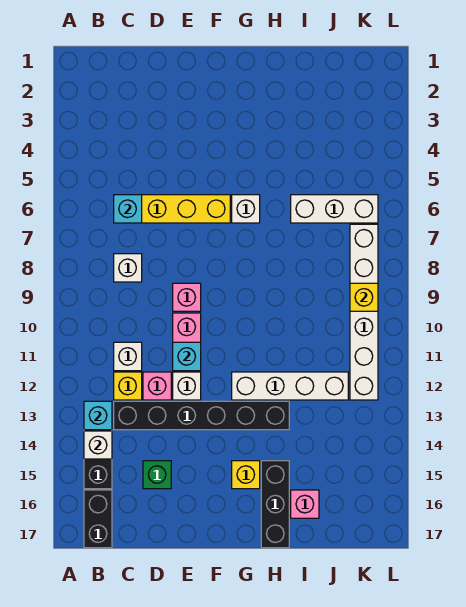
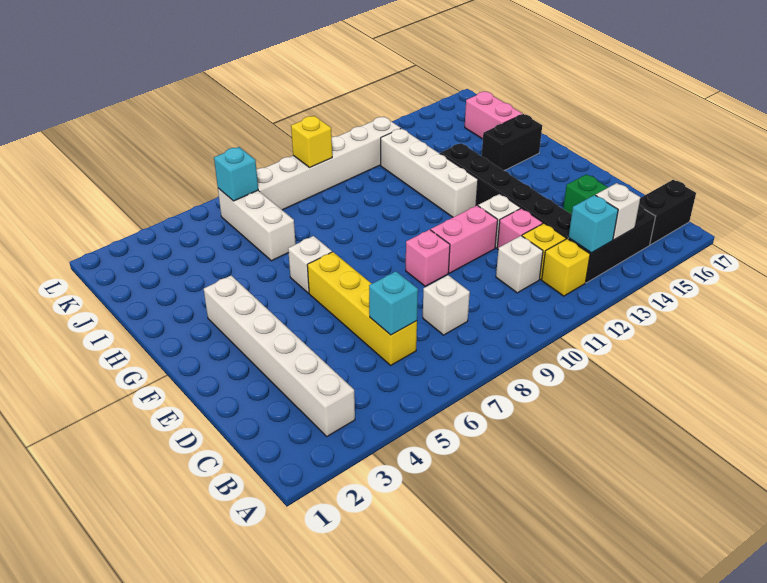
none -> white 1x6 brick [204,276,355,436]
cyan 1x1 brick [173,342,201,371] -> cyan 1x1 brick moved to [214,147,258,201]
yellow 1x1 brick [232,461,260,489] -> yellow 1x1 brick moved to [542,239,590,296]
black 1x3 brick [261,461,289,548] -> black 1x2 brick [482,114,542,171]
pink 1x1 brick [291,490,319,518] -> pink 1x2 brick [465,92,522,139]

